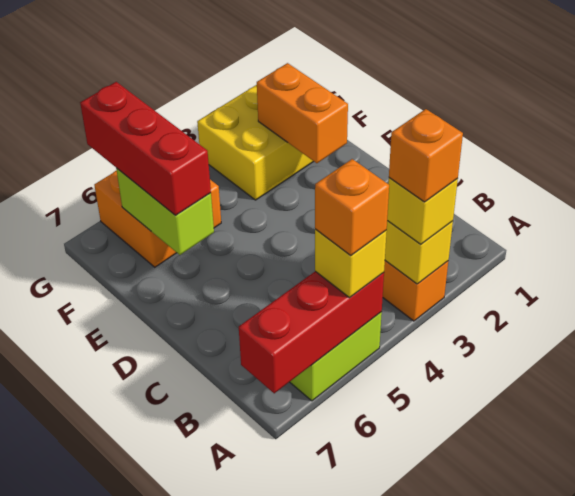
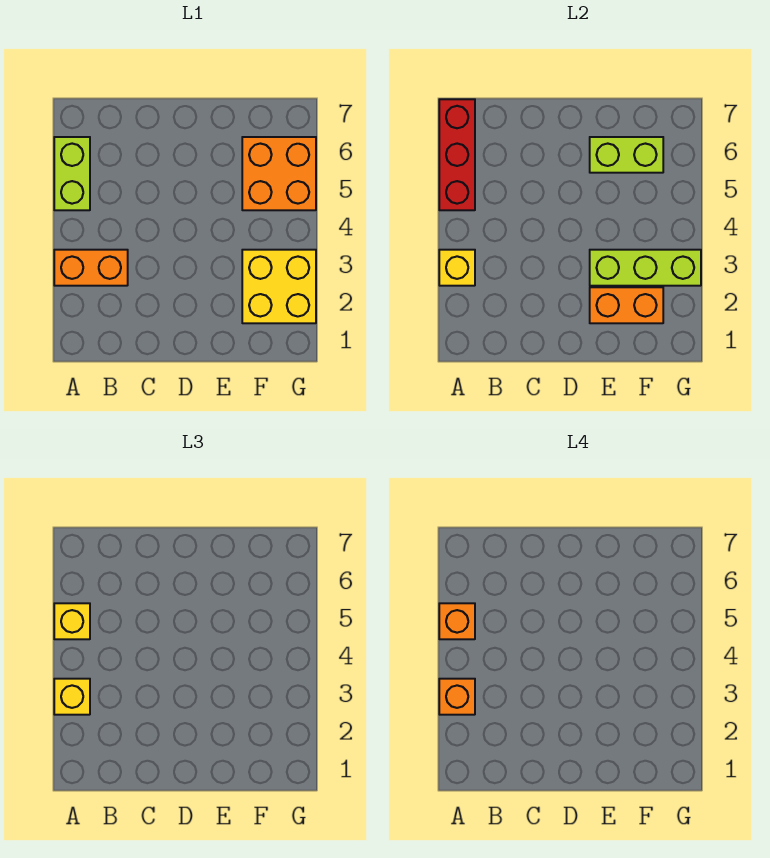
none -> lime 1x3 brick [590,250,701,286]
red 1x3 brick [80,82,211,215] -> none

